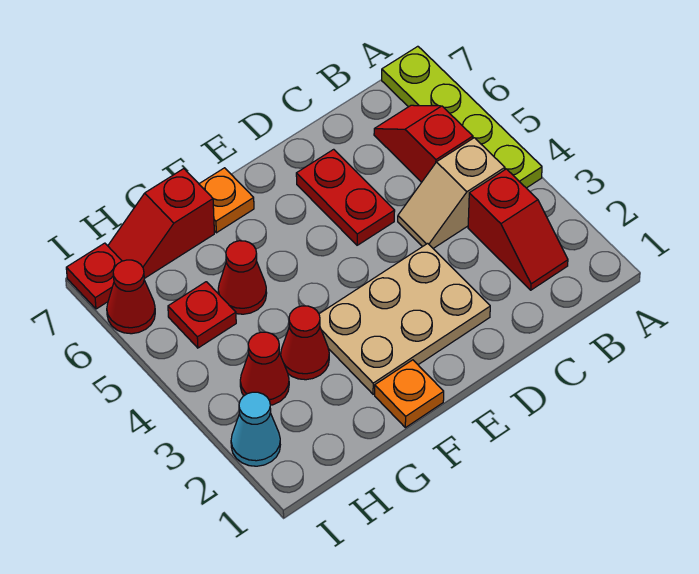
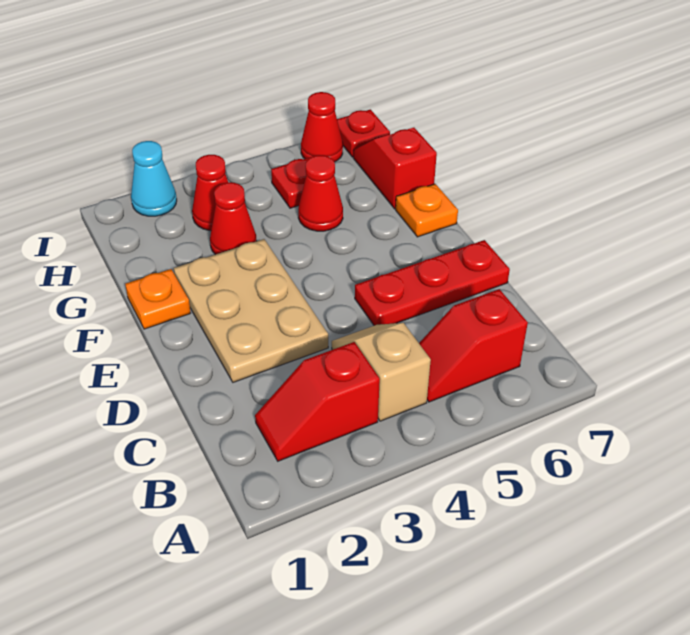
lime 1x4 plate [382,46,542,188] -> none
red 1x2 slope [374,105,473,182] -> red 1x2 slope turned to [419,289,528,402]
red 1x2 plate [296,149,395,245] -> red 1x3 plate [355,240,510,326]

